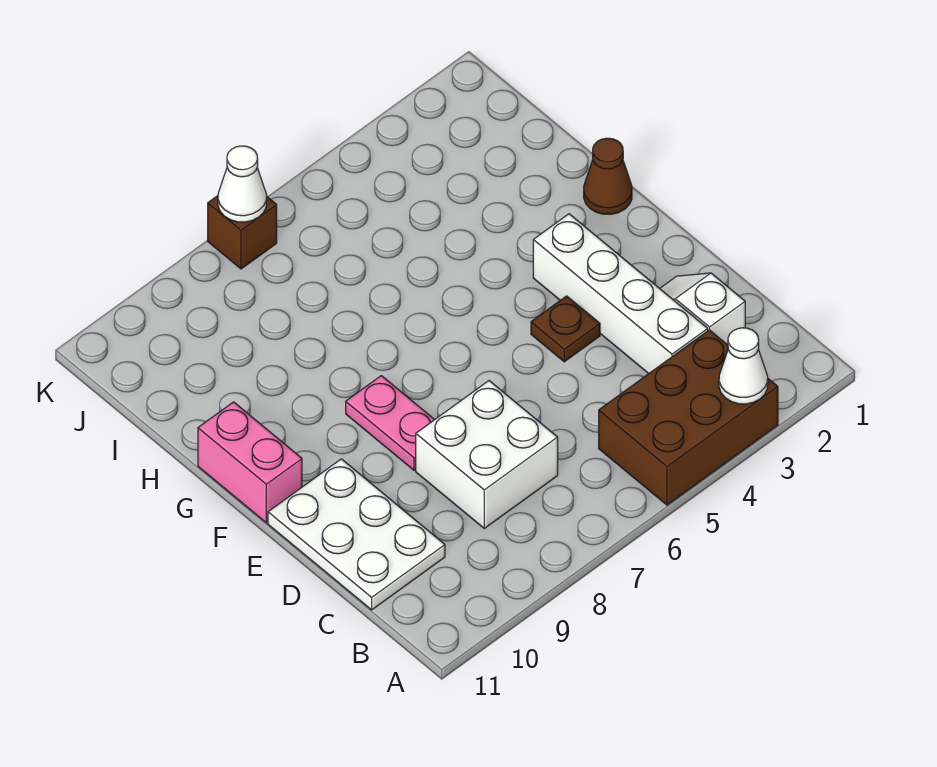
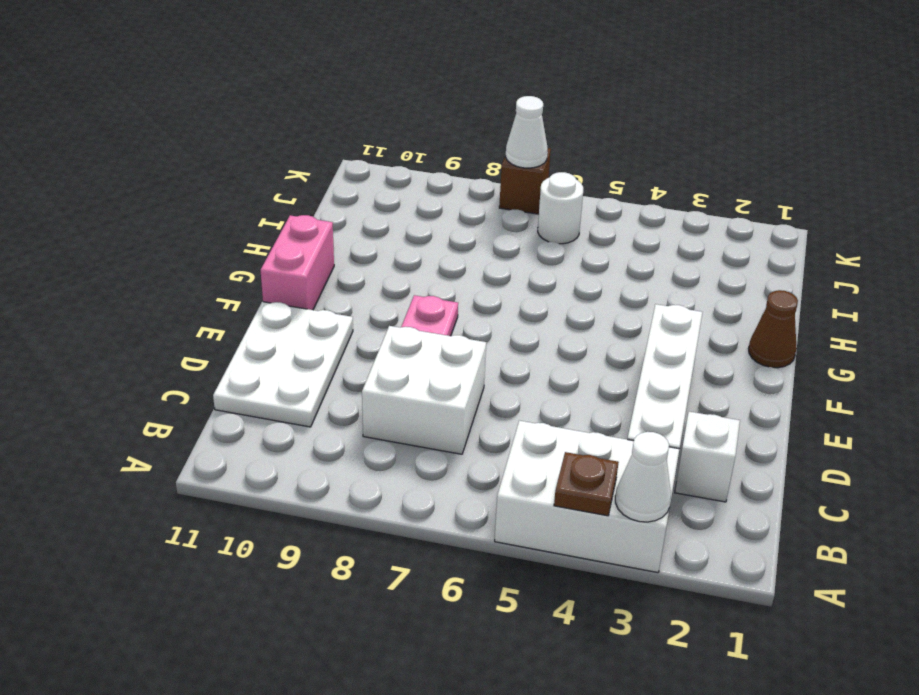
brown 2x3 brick [599,330,778,505] -> white 2x3 brick [495,421,679,573]
brown 1x1 plate [531,296,600,362] -> brown 1x1 plate moved to [554,452,619,516]
none -> white 1x1 round brick [538,172,583,244]

